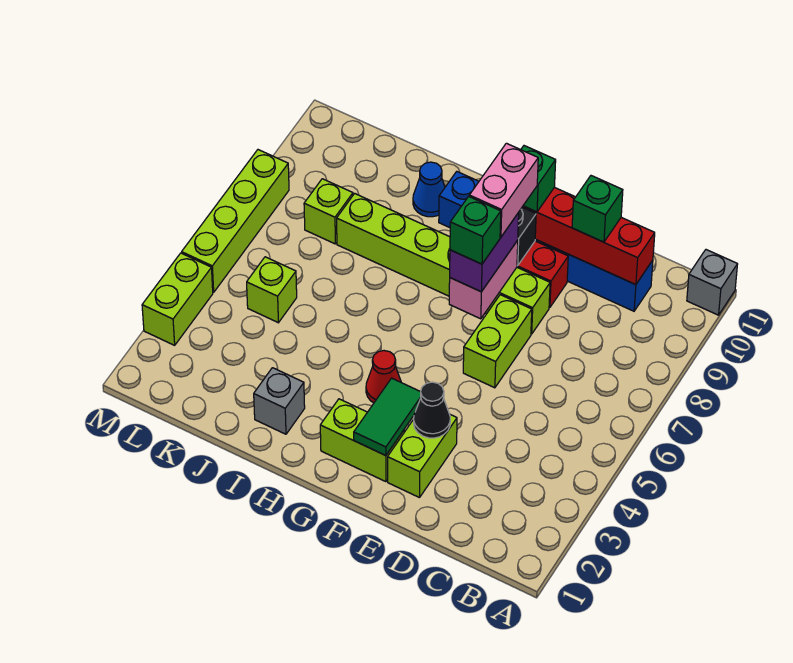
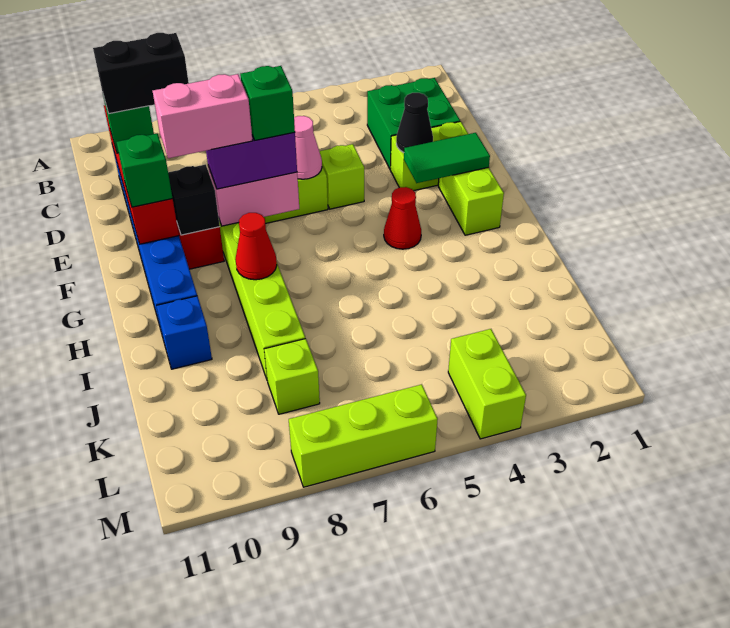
grey 1x1 brick [687,250,738,315] -> none
none -> green 2x2 brick [367,78,460,169]
none -> black 1x2 brick [93,33,189,114]
none -> pink 1x1 cone [294,116,322,179]
none -> red 1x1 cone [235,213,277,280]
grey 1x1 brick [254,368,305,434] -> none
blue 1x1 cone [413,162,445,217] -> blue 1x1 brick [156,296,212,369]
lime 1x1 brick [247,257,297,323] -> lime 1x1 brick moved to [319,144,364,209]
lime 1x2 brick [142,253,213,345] -> lime 1x2 brick turned to [448,329,526,439]
lime 1x4 brick [182,150,289,292] -> lime 1x3 brick [289,384,438,487]

